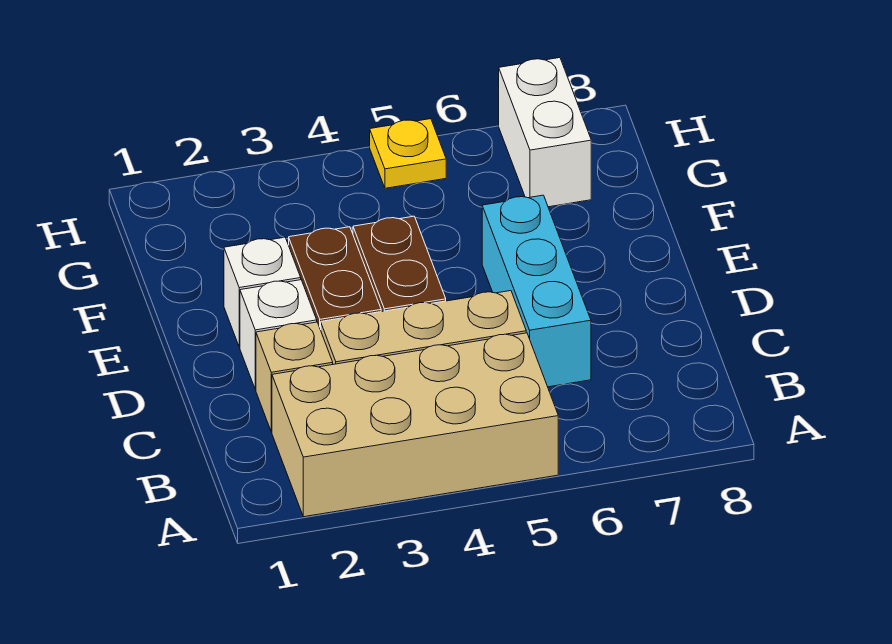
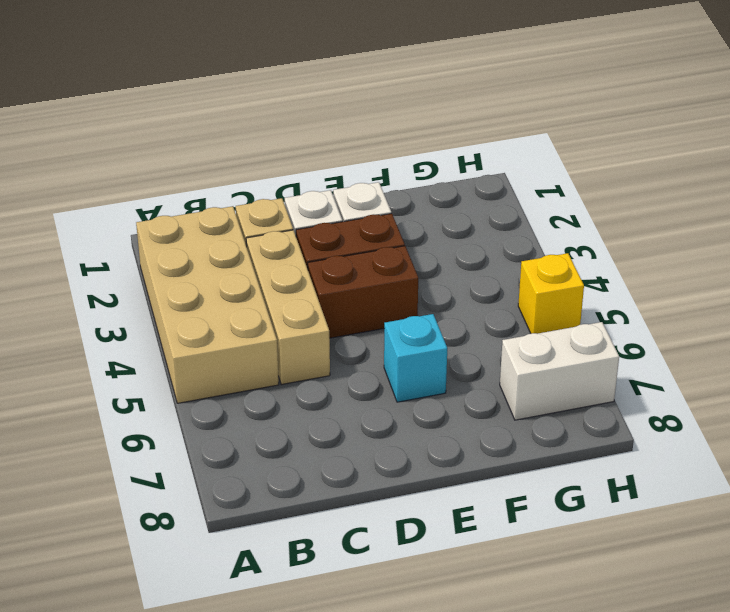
cyan 1x3 brick [482,195,591,387] -> cyan 1x1 brick [384,314,447,402]
yellow 1x1 plate [370,119,446,188] -> yellow 1x1 brick [518,253,584,334]

